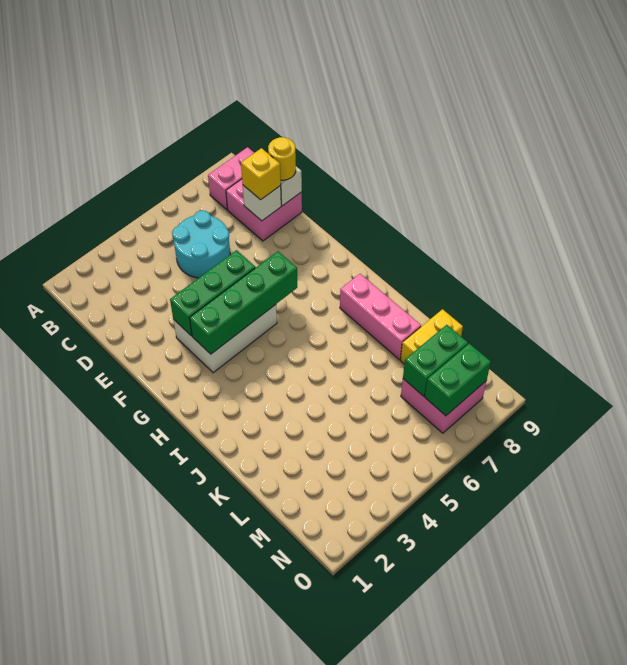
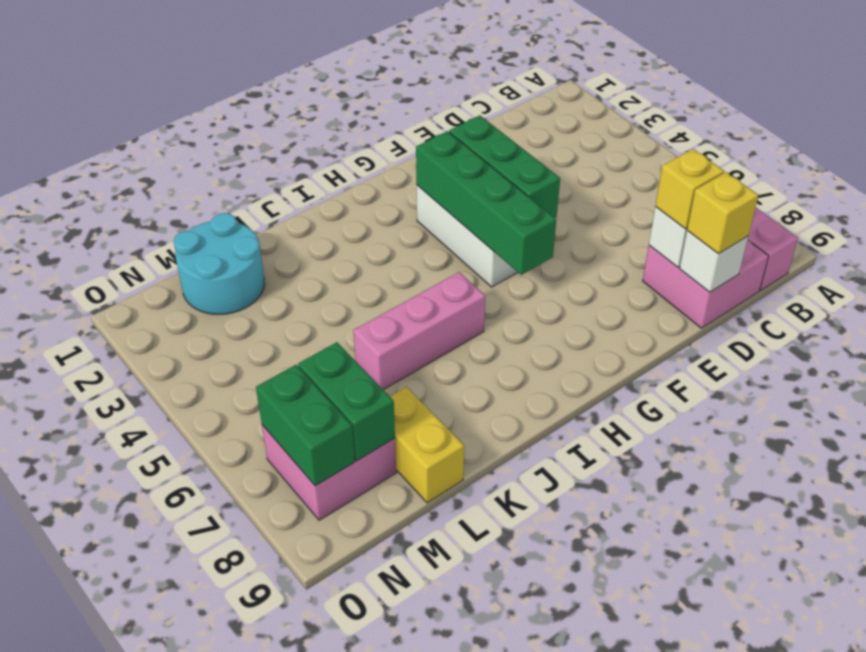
cyan 2x2 round brick [172,211,230,278] -> cyan 2x2 round brick moved to [173,213,264,314]
yellow 1x1 round brick [268,137,296,180] -> yellow 1x1 brick [687,172,758,254]
pink 1x3 brick [340,274,421,360] -> pink 1x3 brick moved to [353,272,486,390]

